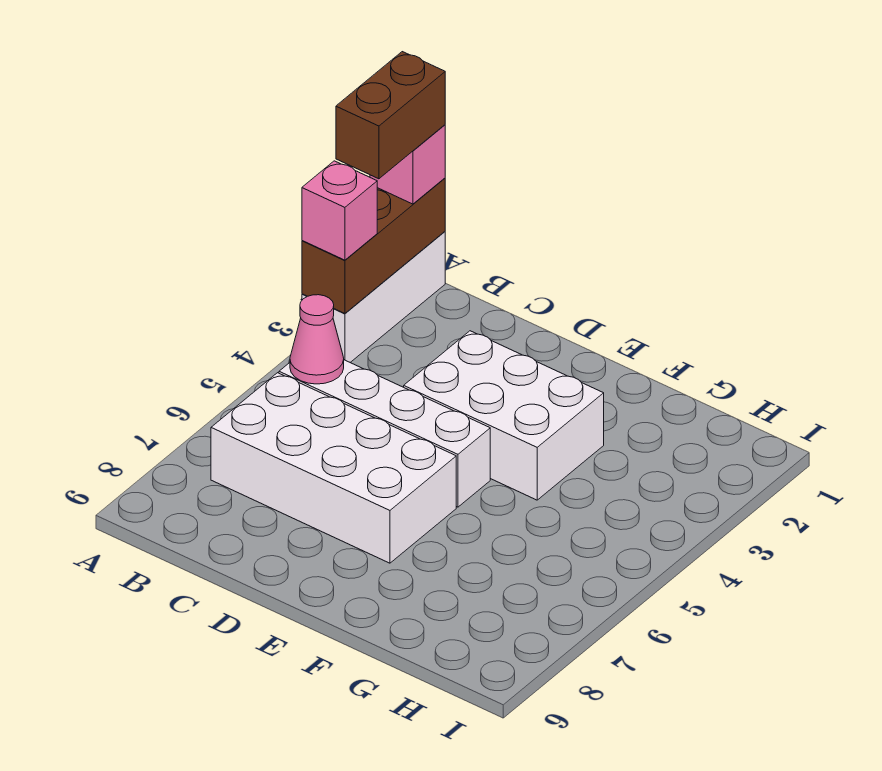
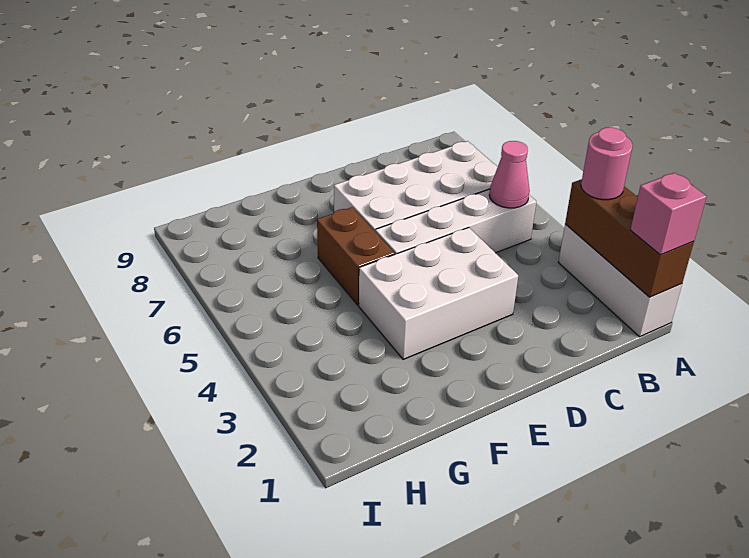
brown 1x2 brick [336,52,445,179] -> brown 1x2 brick moved to [317,207,395,305]
pink 1x1 brick [302,161,377,260] -> pink 1x1 round brick [581,127,633,200]

